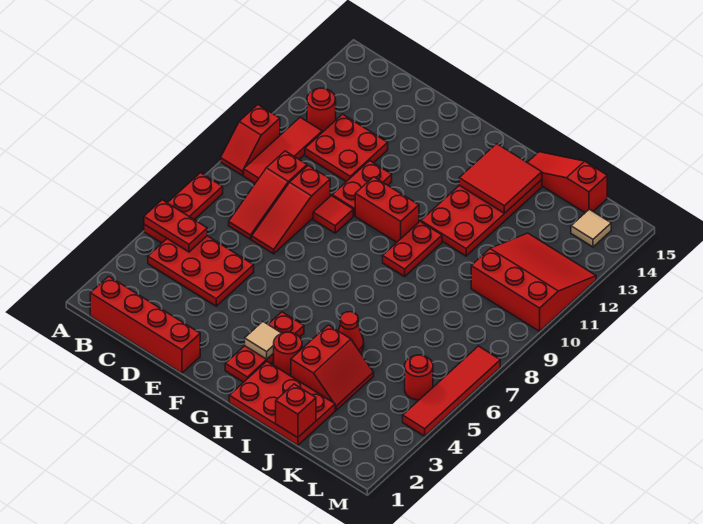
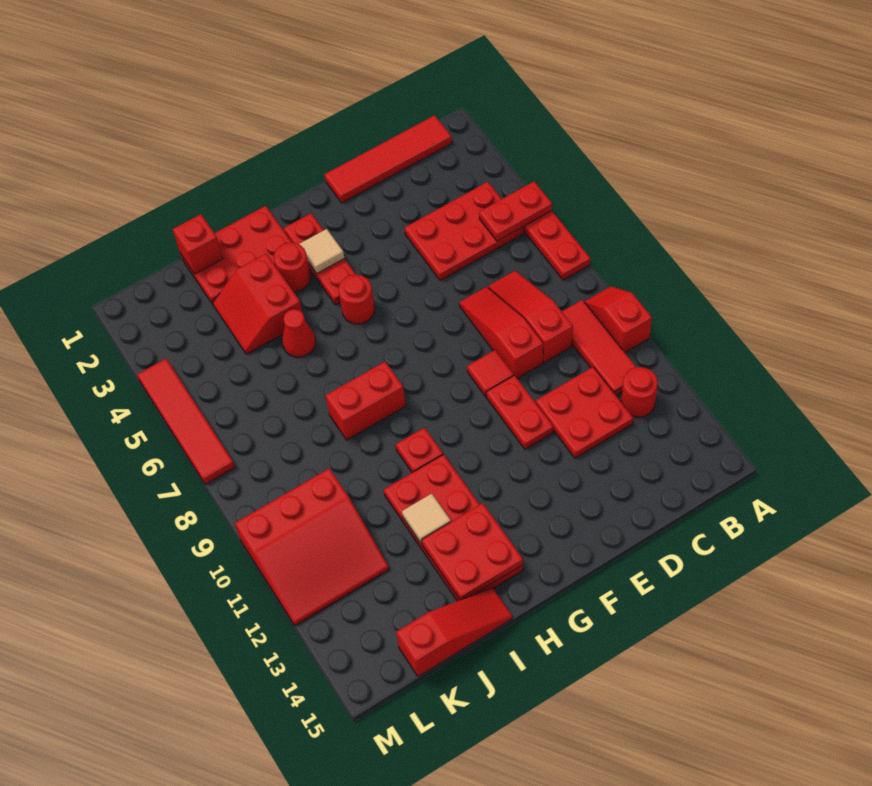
red 1x4 brick [90,276,200,373] -> red 1x4 tile [325,115,452,203]
red 1x2 brick [355,177,419,242] -> red 1x2 brick moved to [325,362,406,440]
red 1x2 plate [383,222,442,277] -> red 1x1 plate [396,428,443,473]
red 2x2 tile [459,144,542,213] -> red 2x2 plate [422,503,523,600]
red 1x1 round brick [405,355,433,400] -> red 1x1 round brick moved to [338,275,375,324]
tan 1x1 tile [571,209,611,247] -> tan 1x1 tile moved to [402,494,451,544]

